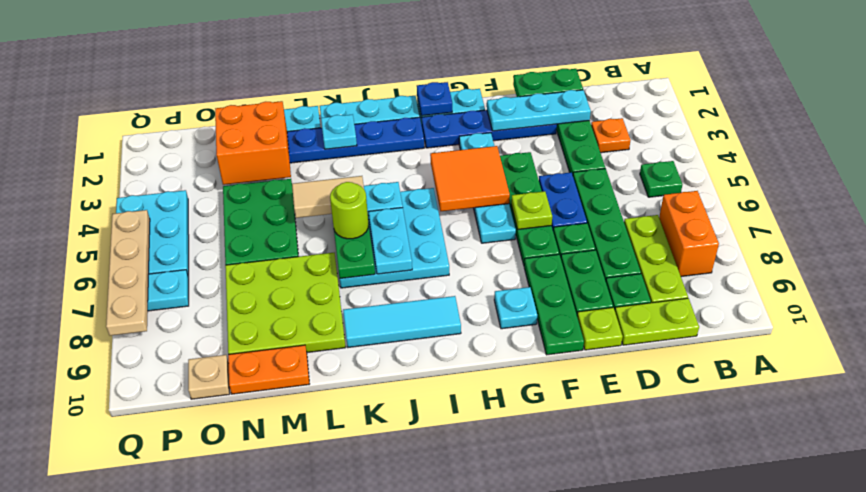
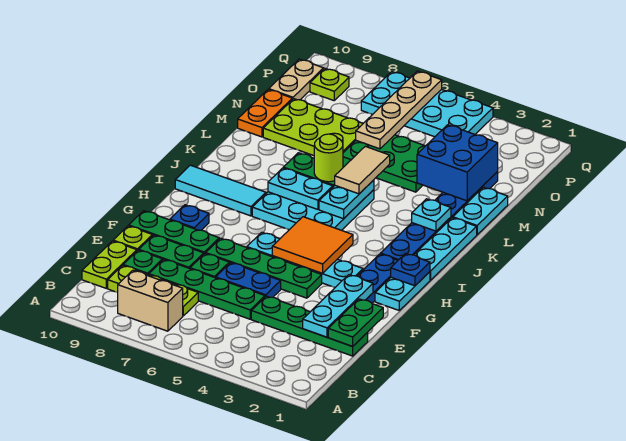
green 1x1 plate [640,161,682,197] -> none
orange 1x2 brick [659,191,719,277] -> tan 1x2 brick [118,270,183,331]
orange 1x1 plate [591,118,631,153] -> none
lime 1x1 plate [511,191,552,229] -> lime 1x1 plate moved to [310,69,349,101]
cyan 1x1 plate [494,287,537,329] -> blue 1x1 plate [170,205,209,230]
cyan 1x3 tile [343,296,461,347] -> cyan 1x3 tile turned to [175,165,266,216]
lime 3x3 plate [225,253,346,354] -> lime 2x3 plate [263,99,363,156]
orange 2x2 brick [215,101,291,185] -> blue 2x2 brick [417,125,498,201]
tan 1x1 plate [188,355,230,399] -> tan 1x2 plate [269,59,324,100]
tan 1x4 plate [106,210,150,336] -> tan 1x4 plate turned to [356,71,442,149]

